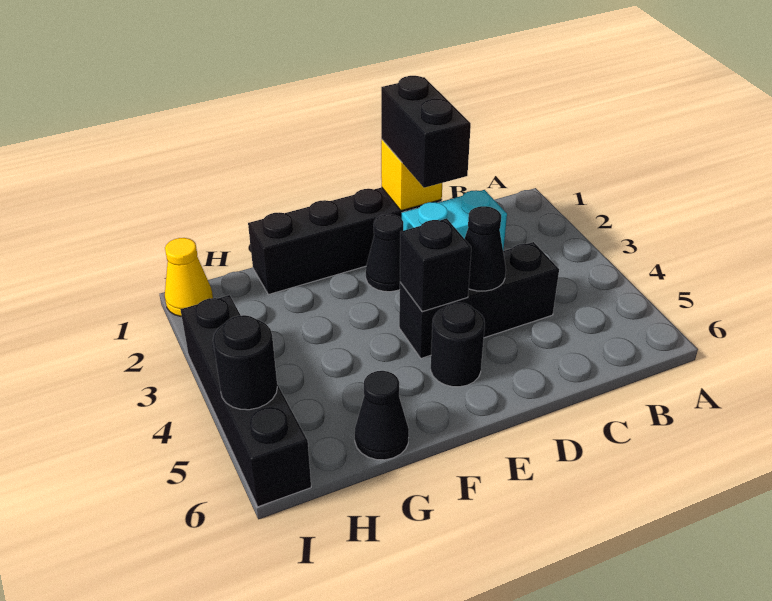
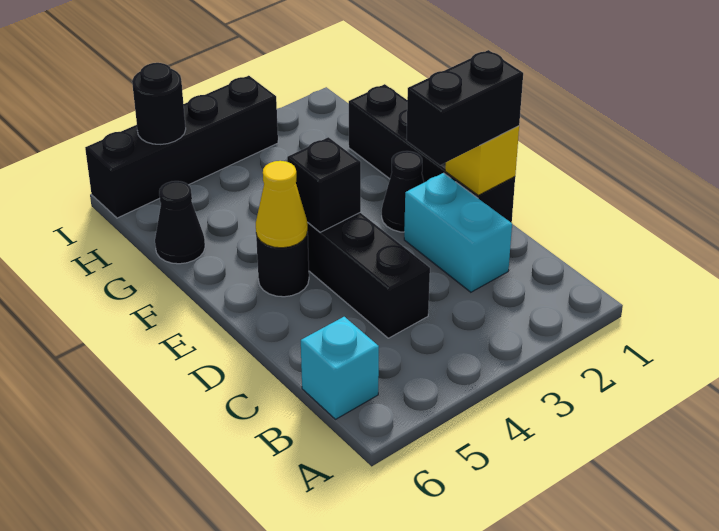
none -> cyan 1x1 brick [301,317,379,419]
black 1x1 cone [465,206,506,291] -> none
yellow 1x1 cone [165,238,213,317] -> yellow 1x1 cone moved to [256,161,308,248]

